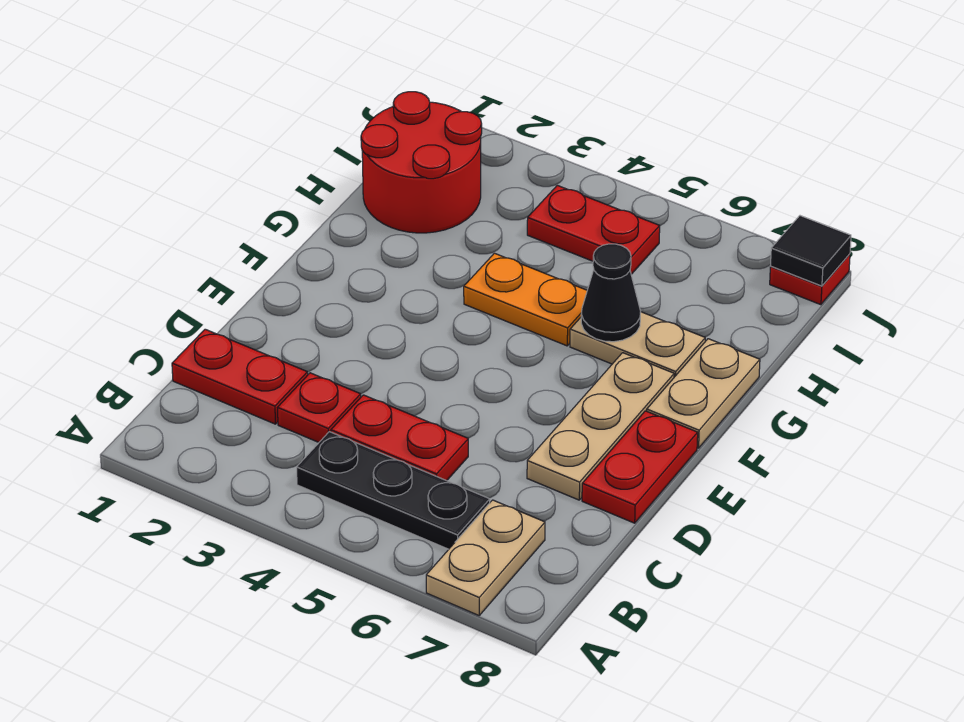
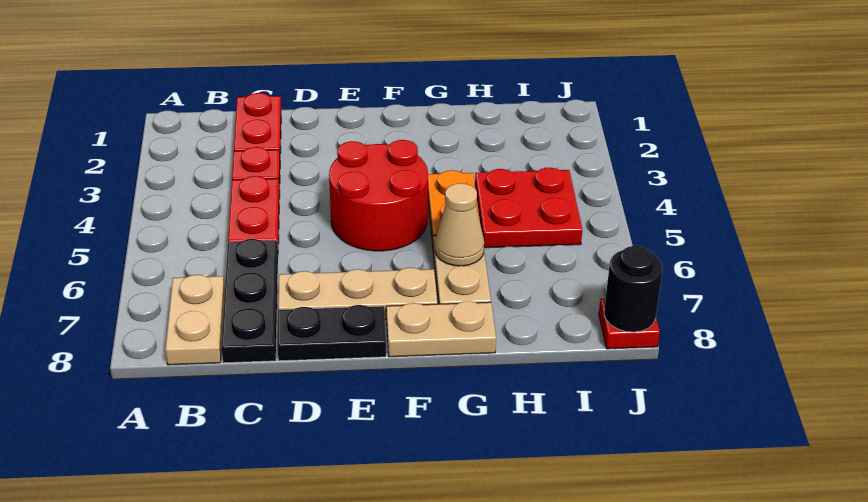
tan 1x2 plate [426,500,545,615] -> tan 1x2 plate turned to [165,275,225,365]
black 1x3 plate [297,432,490,549] -> black 1x3 plate moved to [221,239,278,363]
red 1x2 plate [582,411,698,523] -> black 1x2 plate [277,305,386,361]
black 1x1 cone [581,244,641,342] -> tan 1x1 cone [435,183,484,266]
red 2x2 round brick [361,92,482,233] -> red 2x2 round brick moved to [329,140,428,251]
red 1x2 plate [527,185,660,274] -> red 2x2 plate [475,168,582,248]
black 1x1 tile [771,216,851,286] -> black 1x1 round brick [604,246,663,332]

